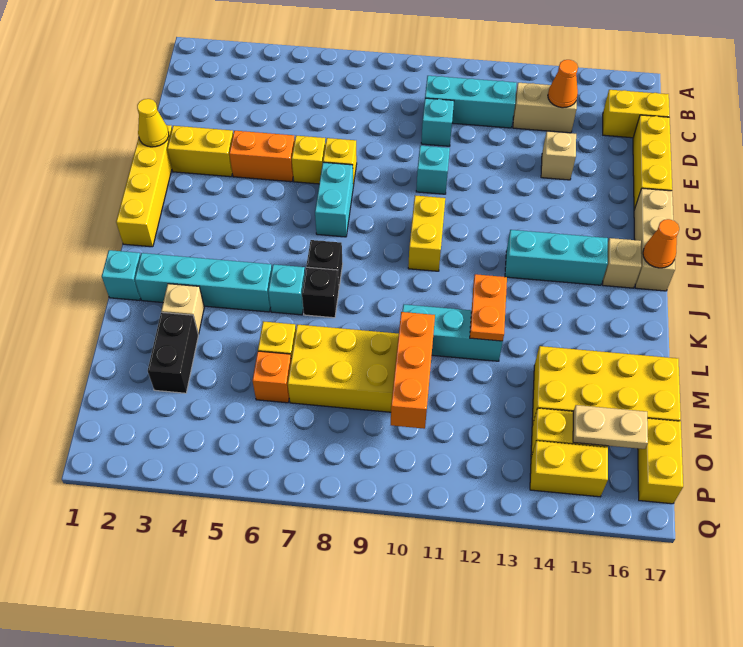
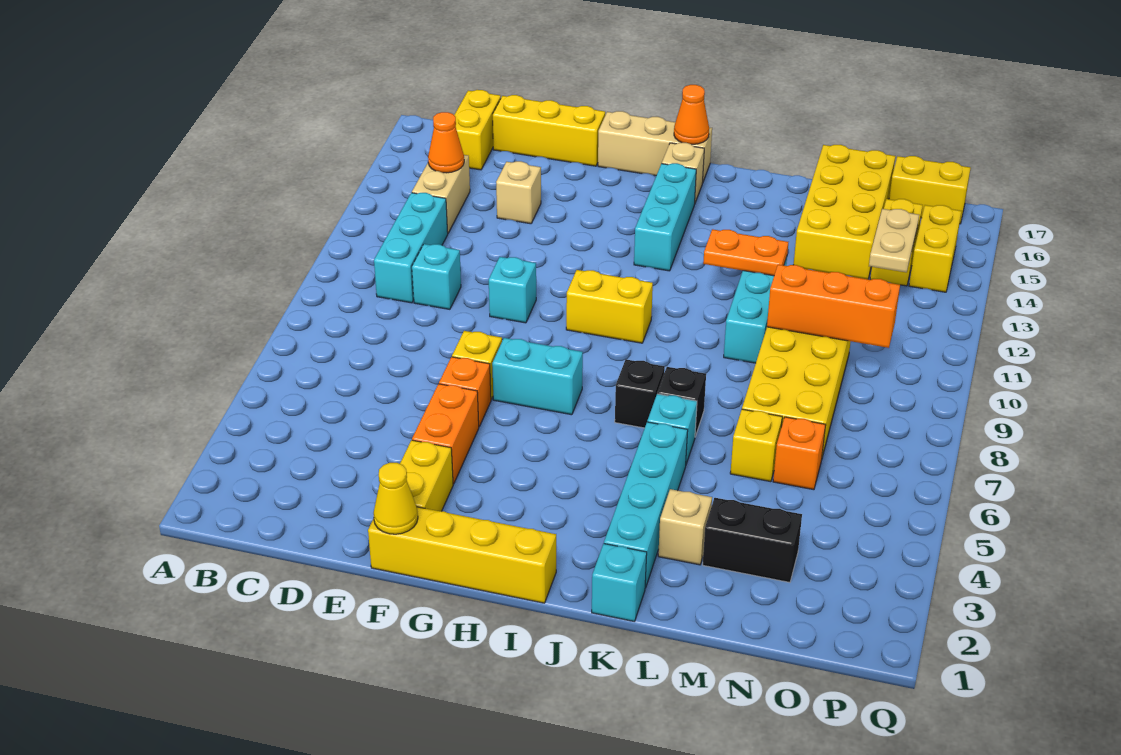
yellow 1x1 brick [292,136,326,184] -> orange 1x1 brick [439,357,491,426]
tan 1x2 plate [573,405,648,449] -> tan 1x2 plate moved to [869,209,919,272]

